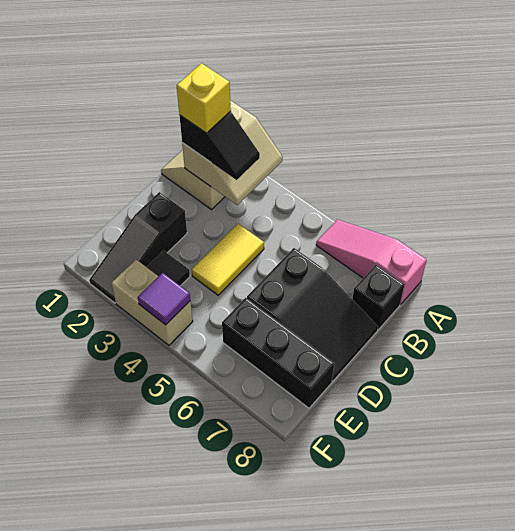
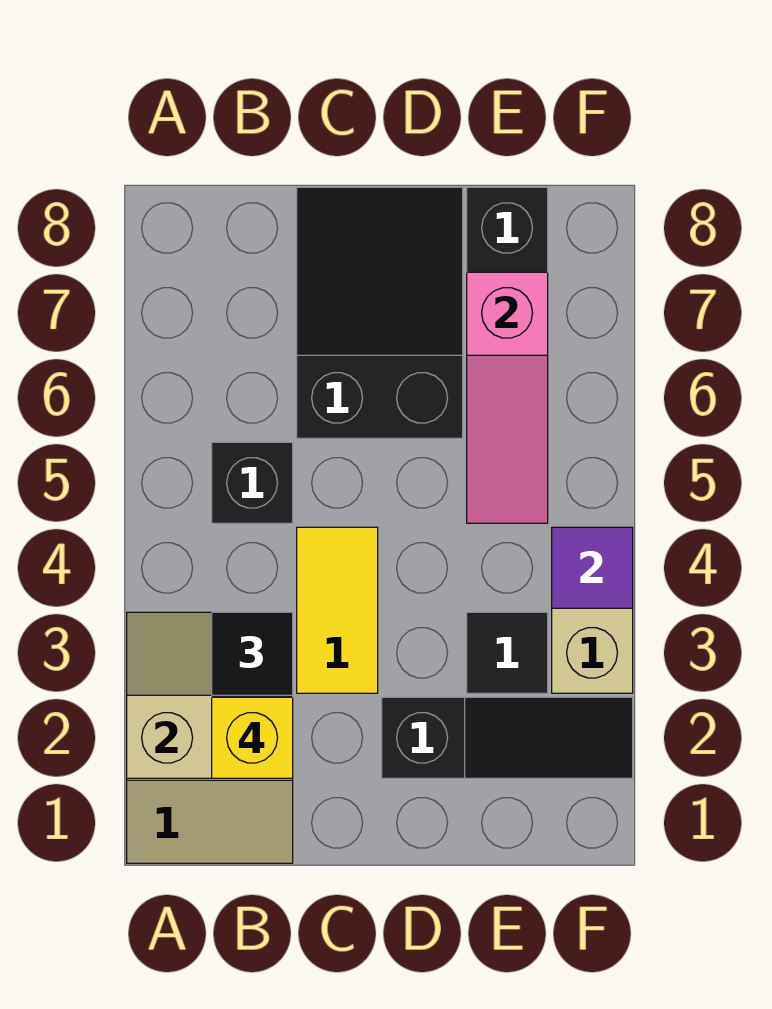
pink 1x3 slope [316,220,427,304] -> pink 1x3 slope moved to [467,272,548,523]
black 1x1 brick [352,265,405,329] -> black 1x1 brick moved to [212,442,293,523]
yellow 1x2 tile [192,224,264,295] -> yellow 1x2 tile turned to [297,527,378,693]

